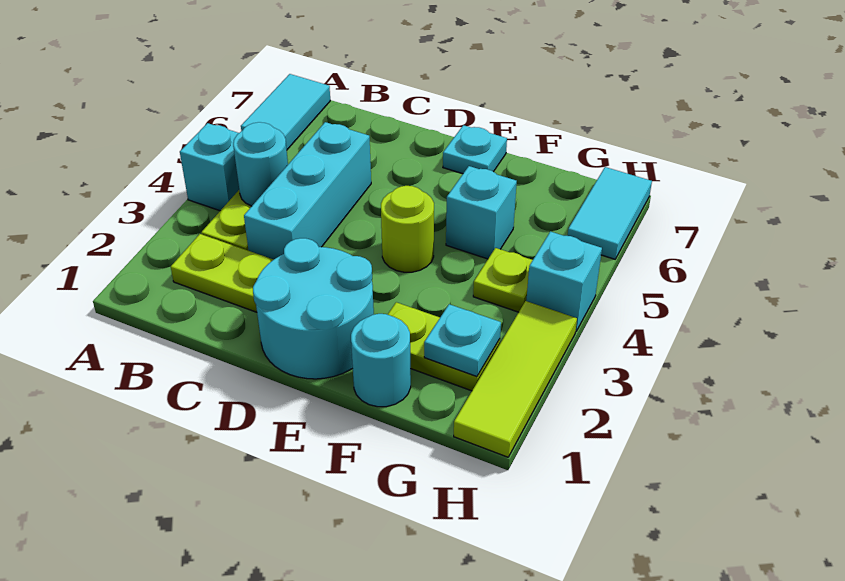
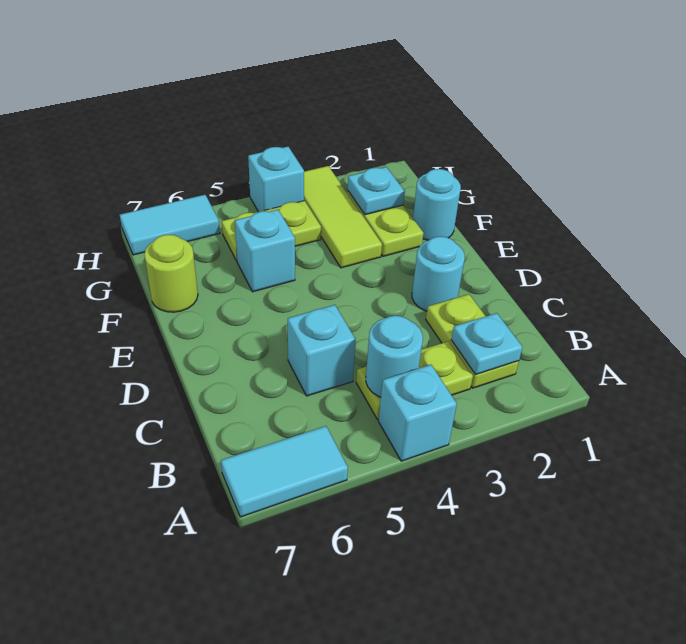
cyan 1x3 brick [244,122,371,259] -> cyan 1x1 brick [288,305,356,396]
cyan 2x2 round brick [253,238,374,379] -> cyan 1x1 round brick [412,236,465,311]
lime 1x1 round brick [381,186,434,272] -> lime 1x1 round brick moved to [144,235,198,312]
cyan 1x1 plate [443,125,507,174] -> cyan 1x1 plate moved to [451,313,522,374]
lime 1x1 plate [473,248,533,312] -> lime 1x2 plate [222,201,321,261]
lime 1x3 tile [454,301,577,457] -> lime 1x3 tile turned to [304,166,382,268]

